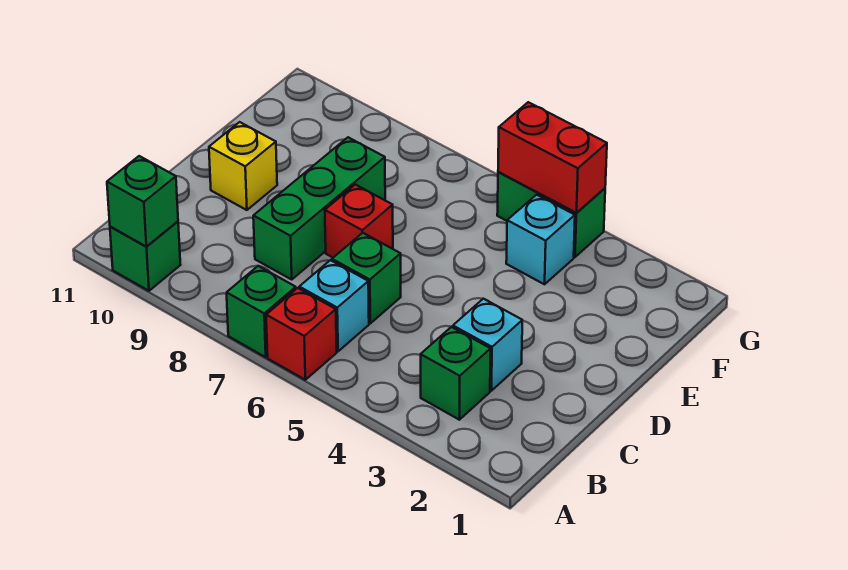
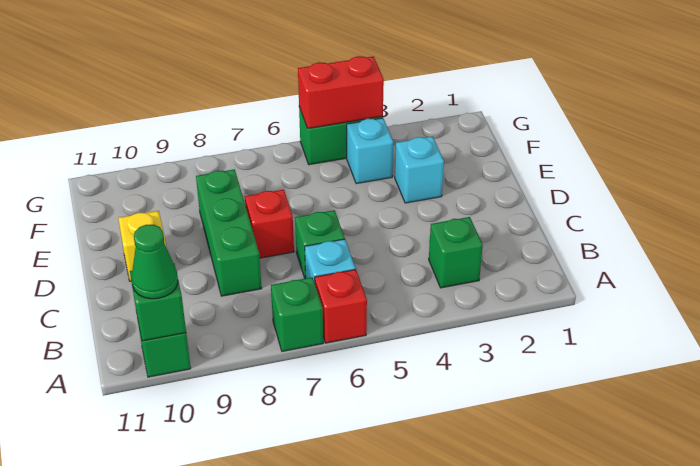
none -> green 1x1 cone [132,225,178,299]
cyan 1x1 brick [453,299,522,391] -> cyan 1x1 brick moved to [395,137,444,203]

